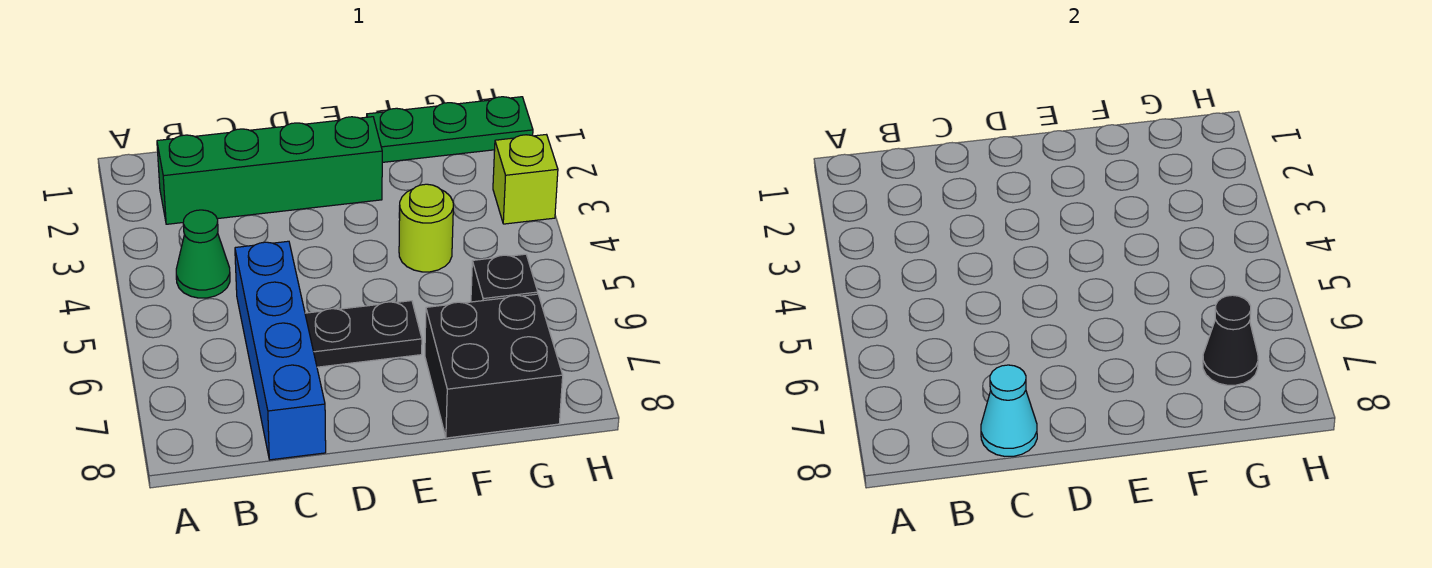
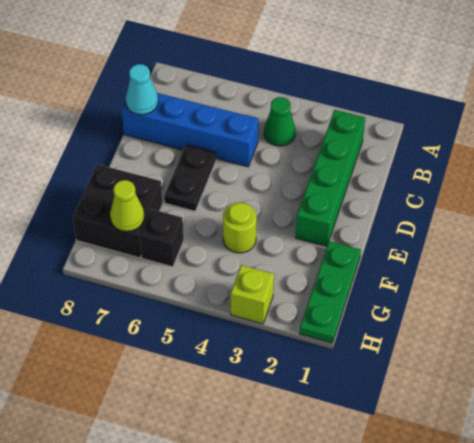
black 1x1 cone [1203,295,1258,385] -> lime 1x1 cone [110,180,144,231]

